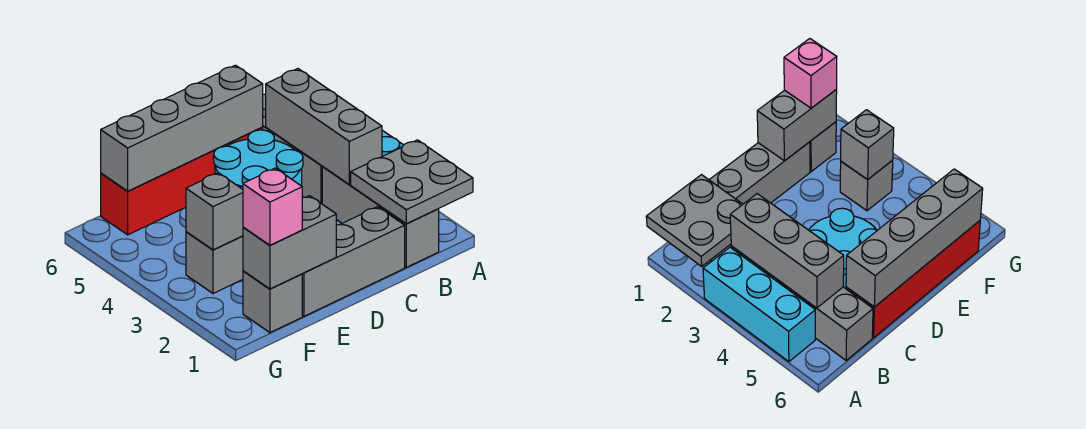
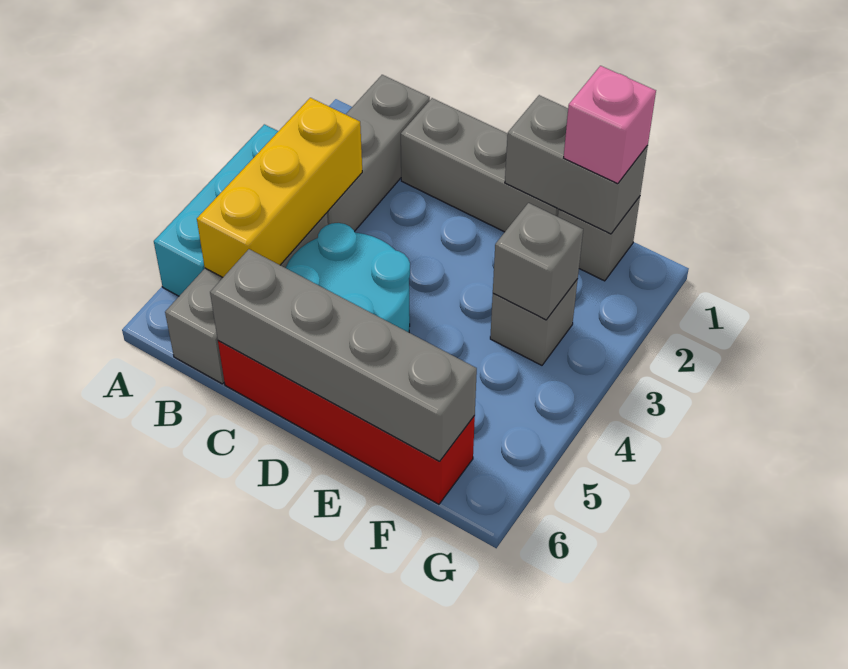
grey 2x2 plate [351,140,473,224] -> none
grey 1x3 brick [266,69,382,185] -> yellow 1x3 brick [197,98,362,277]

